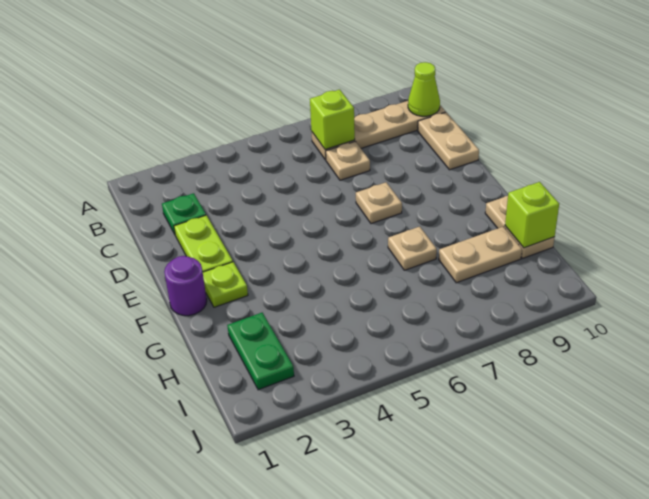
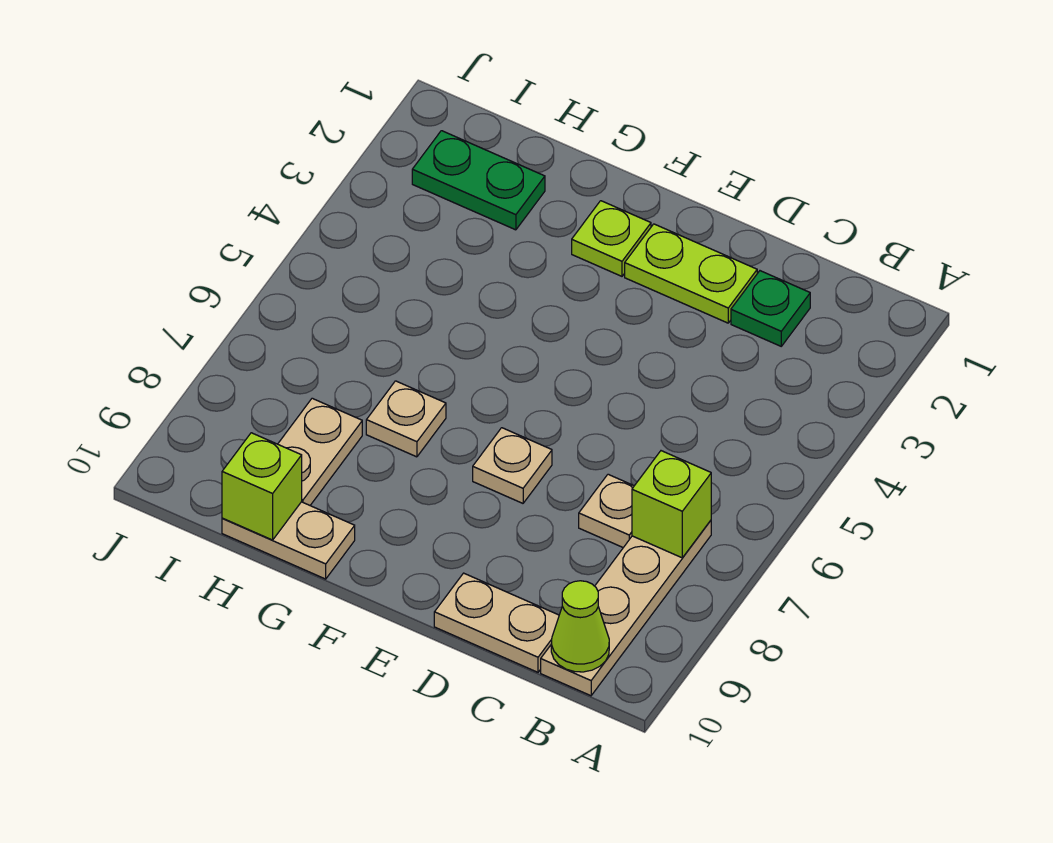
purple 1x1 round brick [164,256,207,316] -> none

